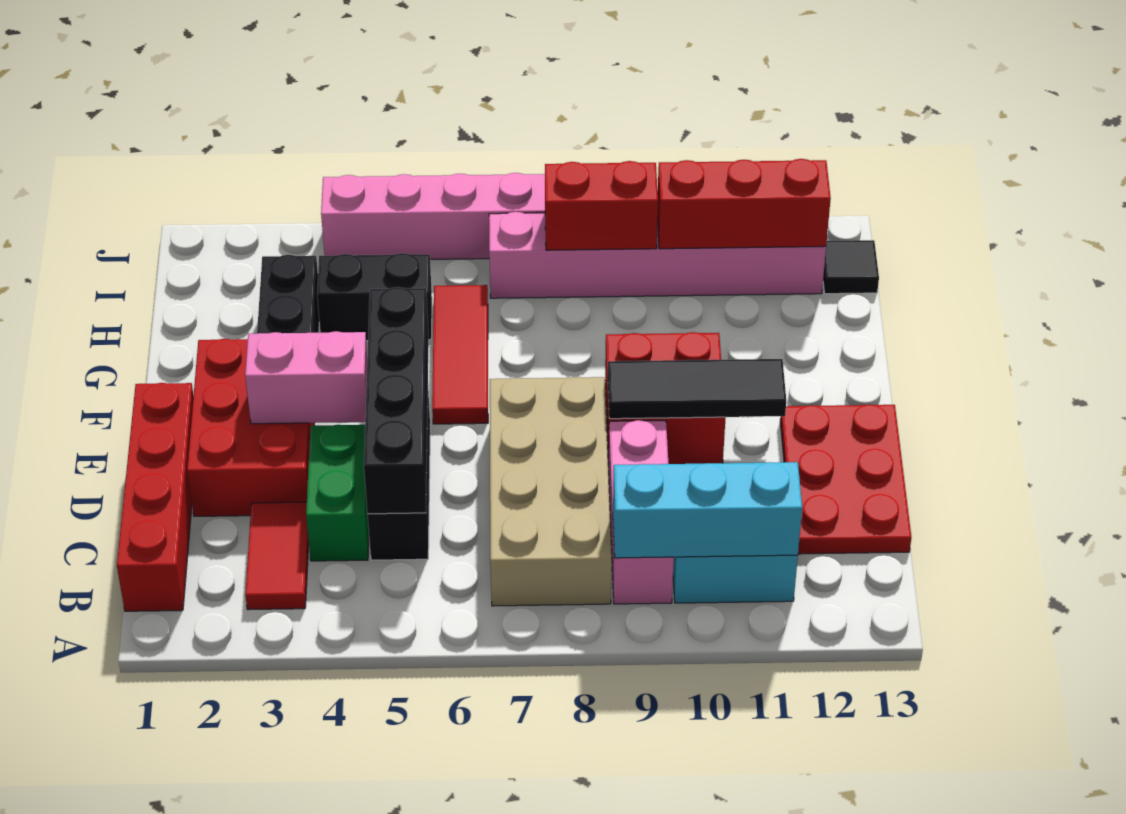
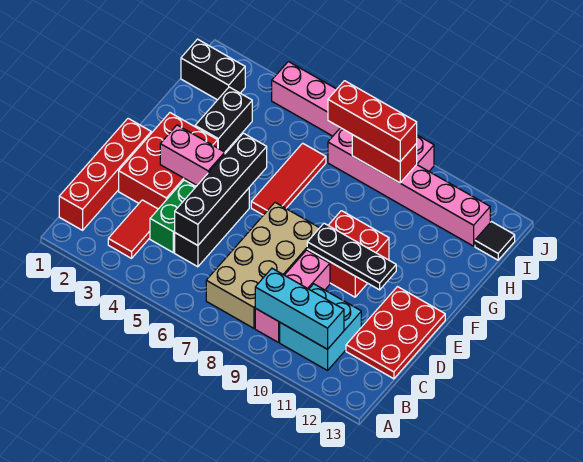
black 1x3 tile [608,359,786,419] -> black 1x3 plate [307,223,396,290]
black 1x2 brick [317,253,432,341] -> black 1x2 brick moved to [181,39,245,100]
red 1x3 brick [657,159,831,249] -> red 1x3 brick moved to [328,81,417,162]

